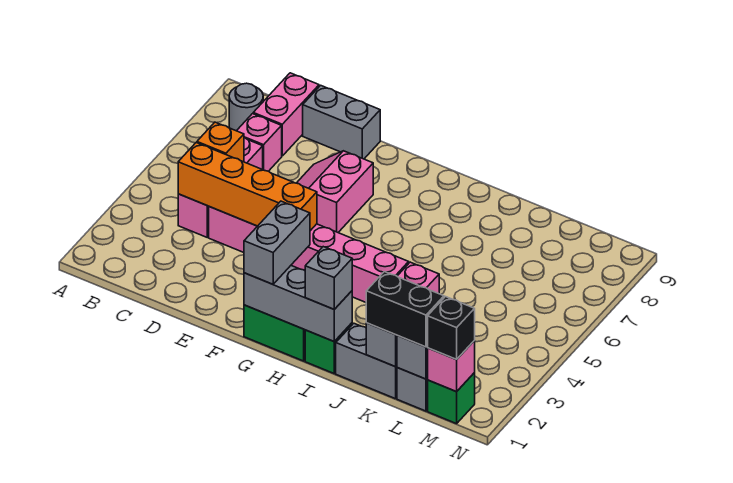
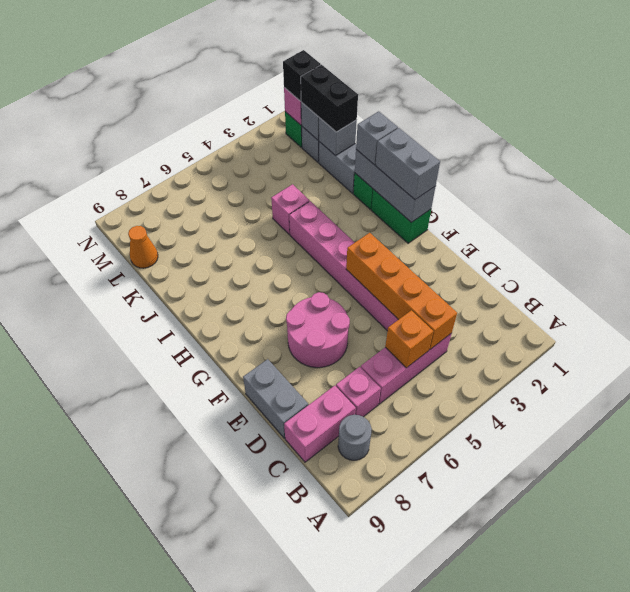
pink 2x2 slope [297,151,373,232] -> pink 2x2 round brick [286,292,350,368]
grey 1x2 brick [244,201,310,284] -> grey 1x2 brick turned to [375,128,440,200]
none -> orange 1x1 cone [128,226,158,268]

